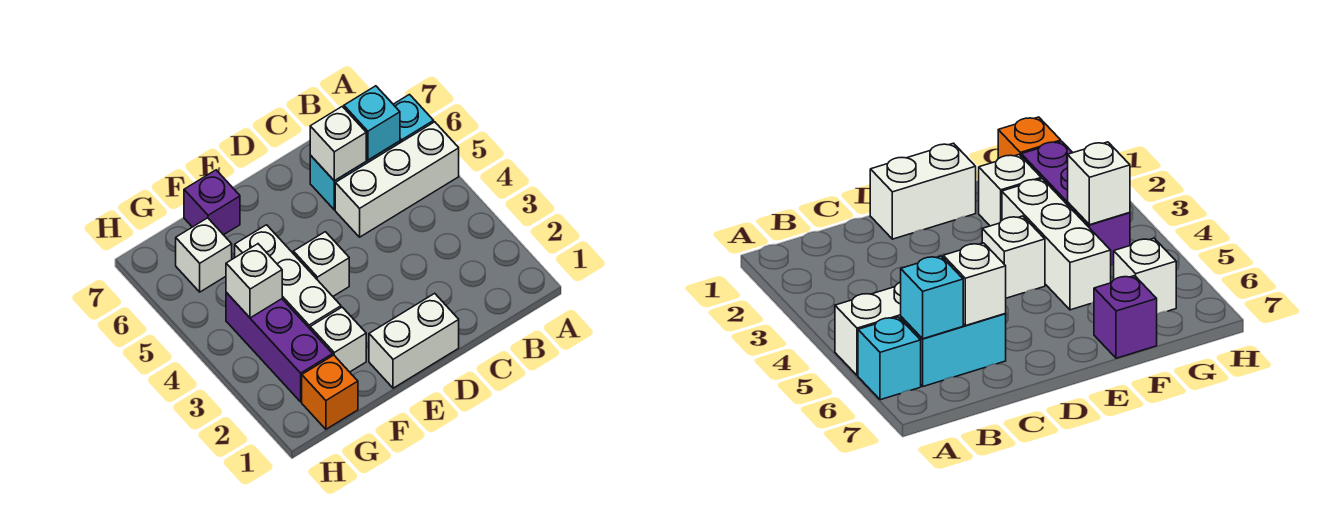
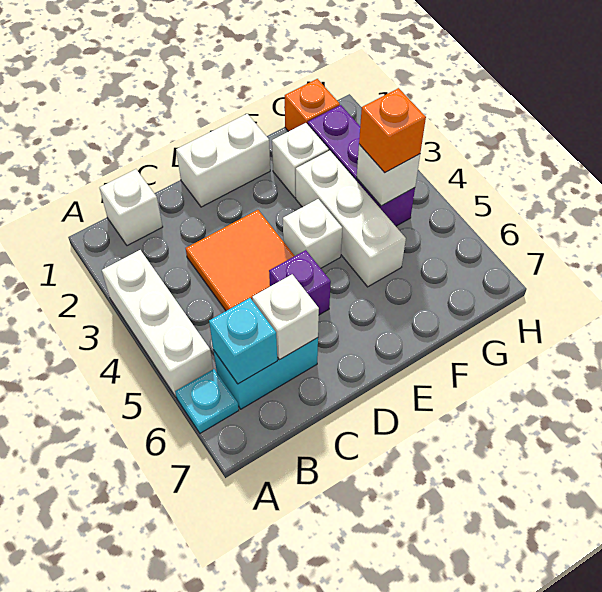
white 1x3 brick [335,122,459,237] -> white 1x3 brick turned to [102,250,213,397]
cyan 1x1 brick [393,95,434,143] -> cyan 1x1 plate [175,369,239,433]
none -> orange 2x2 tile [186,210,294,311]
purple 1x1 brick [184,170,240,235] -> purple 1x1 brick moved to [269,250,331,315]
none -> orange 1x1 brick [359,88,426,173]
white 1x1 brick [176,218,232,292] -> white 1x1 brick moved to [99,169,163,246]

